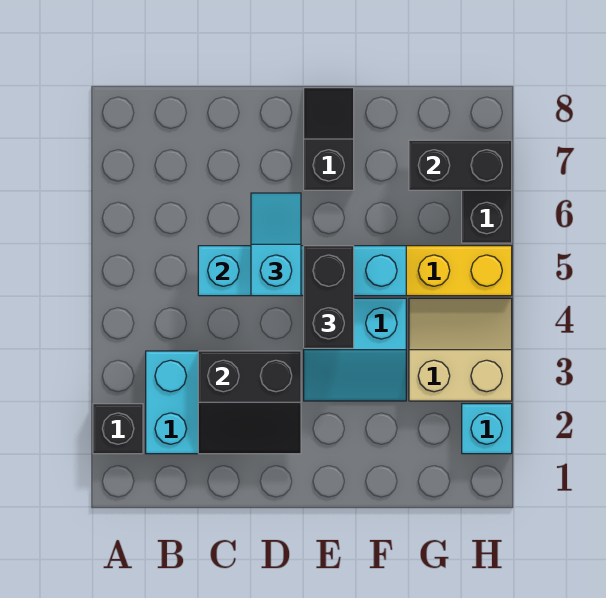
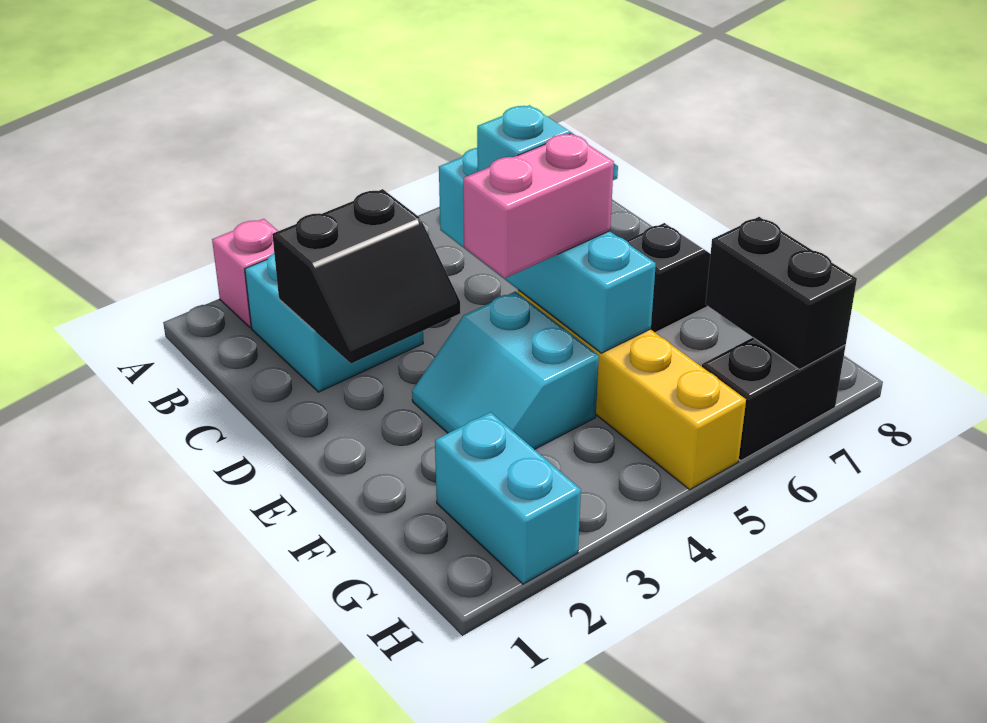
black 1x1 brick [93,404,143,454] -> pink 1x1 brick [212,219,278,328]
black 2x2 slope [198,351,301,454] -> black 2x2 slope turned to [272,189,460,364]
black 1x2 brick [304,246,354,348] -> pink 1x2 brick [463,134,614,278]
tan 2x2 slope [409,298,512,401] -> none
cyan 1x1 brick [462,404,512,454] -> cyan 1x2 brick [435,412,581,584]

